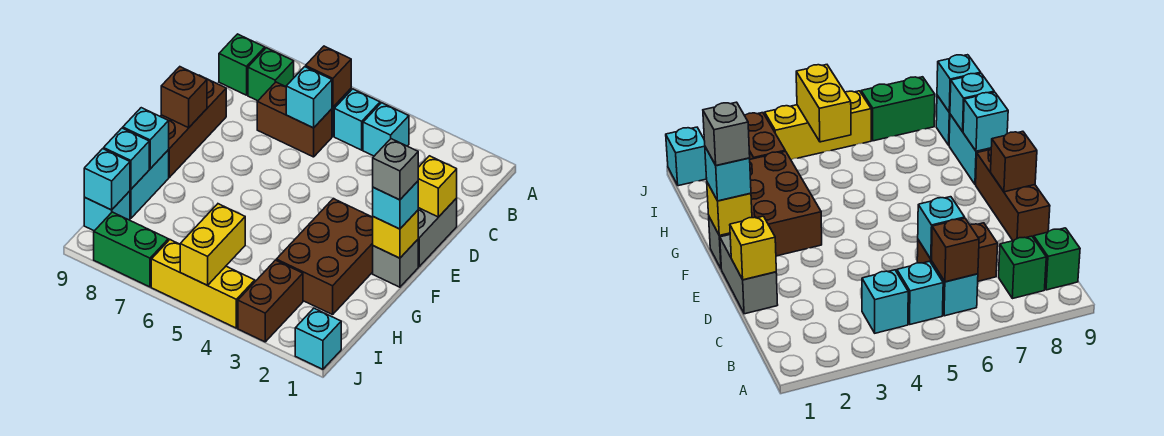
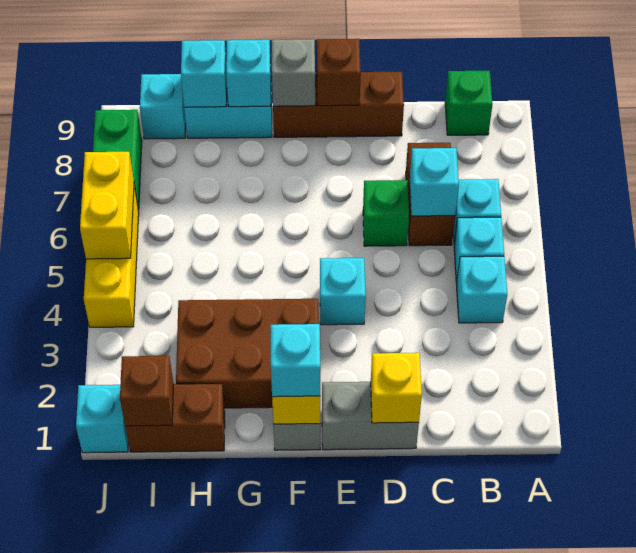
brown 1x1 brick [306,46,351,107] -> brown 1x1 brick moved to [120,356,173,426]
green 1x1 brick [248,48,294,101] -> green 1x1 brick moved to [363,180,409,246]
grey 1x1 brick [373,139,418,200] -> grey 1x1 brick moved to [272,39,315,106]
brown 1x2 brick [238,260,303,342] -> brown 1x2 brick moved to [125,384,225,452]
yellow 1x2 brick [180,204,245,285] -> yellow 1x2 brick turned to [80,152,134,259]
cyan 1x1 brick [84,149,130,210] -> cyan 1x1 brick moved to [320,258,366,325]

